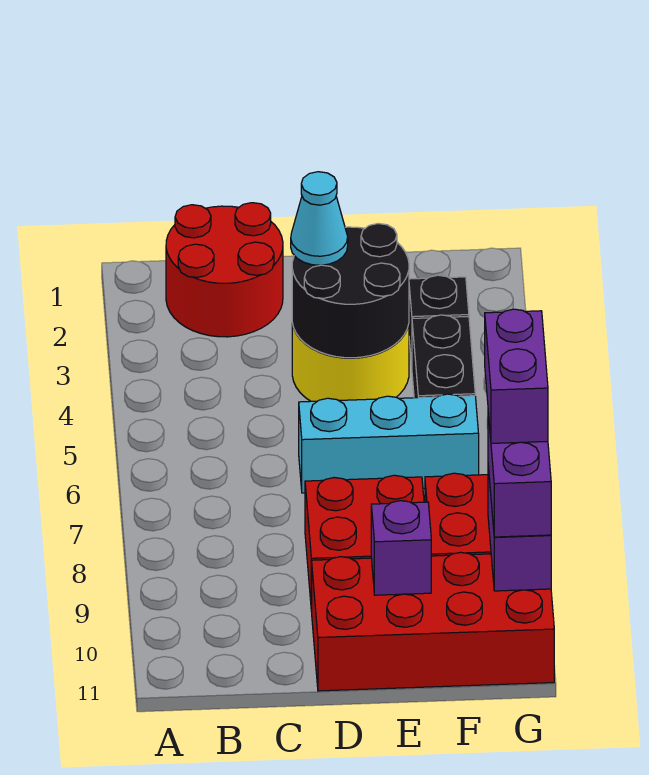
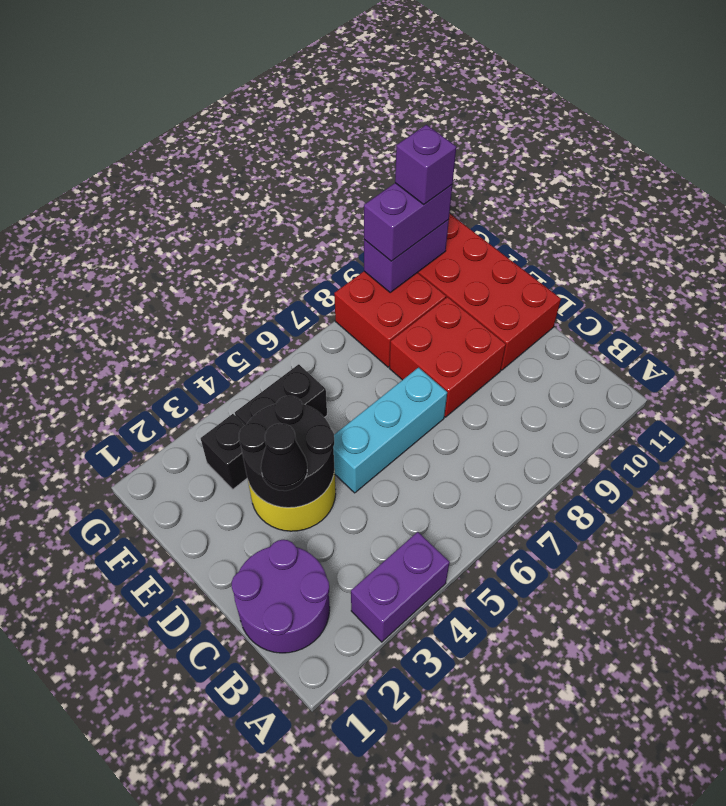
red 2x2 round brick [166,203,283,337] -> purple 2x2 round brick [232,540,330,653]
cyan 1x1 cone [291,172,348,265] -> black 1x1 cone [261,423,307,491]
cyan 1x3 brick [299,394,479,493] -> cyan 1x3 brick turned to [333,368,447,493]
purple 1x1 brick [371,501,431,595] -> purple 1x1 brick moved to [395,125,456,204]
purple 1x2 brick [485,309,548,443] -> purple 1x2 brick moved to [351,532,450,642]

